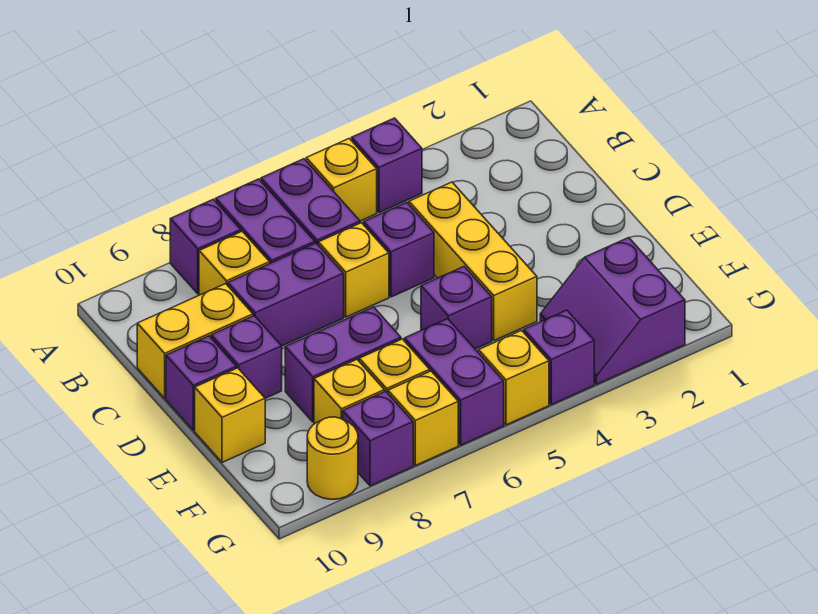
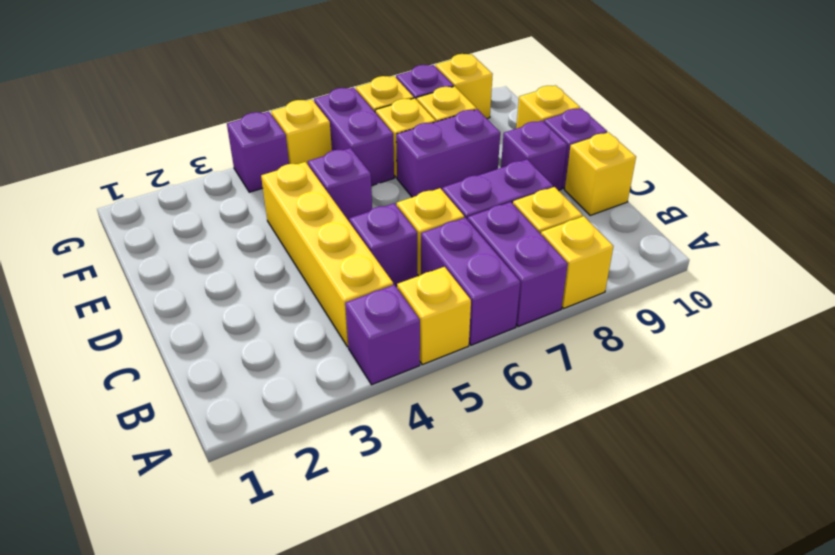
purple 1x1 brick [170,199,241,294] -> yellow 1x1 brick [541,216,613,309]
yellow 1x3 brick [409,182,537,341] -> yellow 1x4 brick [261,162,393,347]
yellow 1x2 brick [137,284,253,398] -> yellow 1x1 brick [565,132,636,215]
purple 2x2 slope [540,238,685,384] -> none
yellow 1x1 round brick [307,417,358,499] -> yellow 1x1 brick [435,54,493,119]

